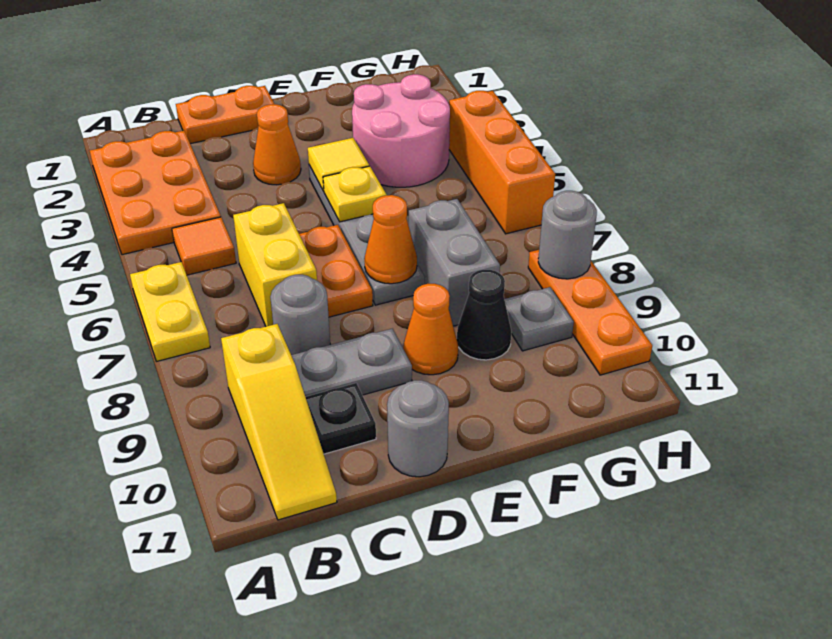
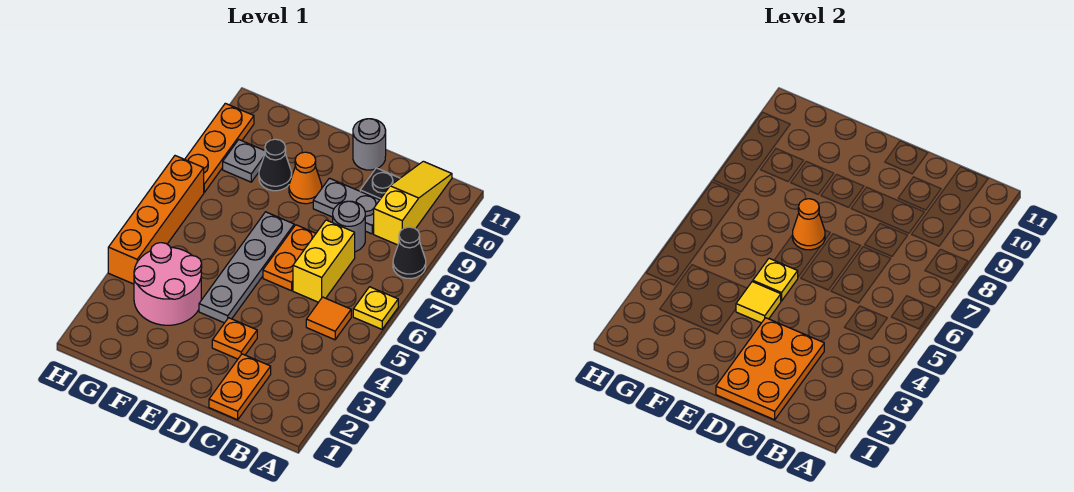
orange 2x3 plate [90,131,221,255] -> orange 2x3 plate moved to [716,318,824,420]
yellow 1x2 plate [130,262,210,361] -> yellow 1x1 plate [353,287,398,329]
none -> black 1x1 cone [393,227,426,279]
orange 1x2 plate [176,86,274,144] -> orange 1x2 plate turned to [209,354,271,420]
orange 1x1 cone [253,104,301,185] -> orange 1x1 plate [212,318,257,359]
grey 1x2 brick [409,199,500,326] -> none
orange 1x3 brick [449,91,555,234] -> orange 1x4 brick [108,156,204,284]
grey 1x1 round brick [538,191,597,279] -> none

